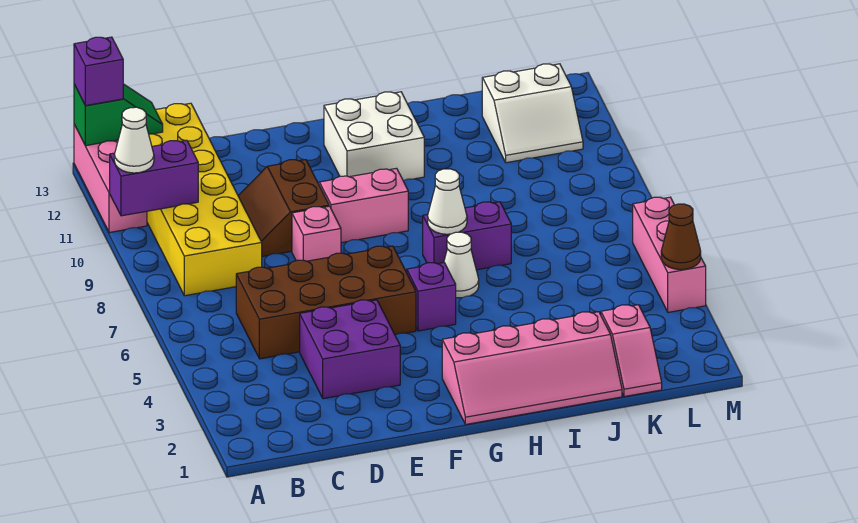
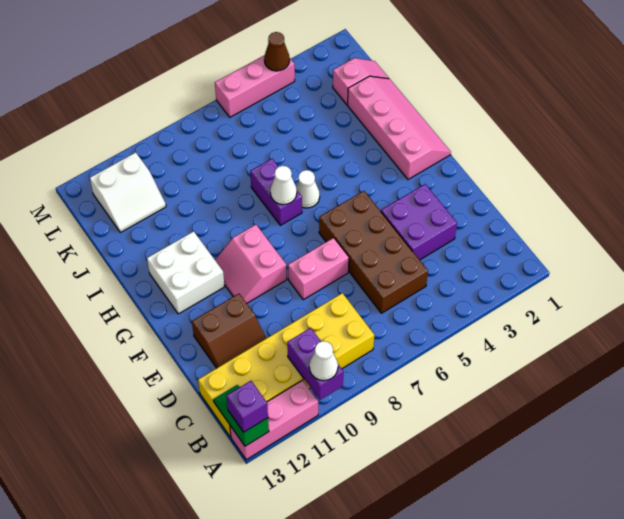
brown 2x2 slope [238,160,329,257] -> brown 2x2 slope moved to [192,294,266,368]
pink 1x1 brick [292,206,341,261] -> pink 1x2 brick [288,238,349,300]
purple 1x1 brick [407,263,456,331] -> none
white 2x2 slope [482,64,583,163] -> white 2x2 slope turned to [90,152,166,232]

